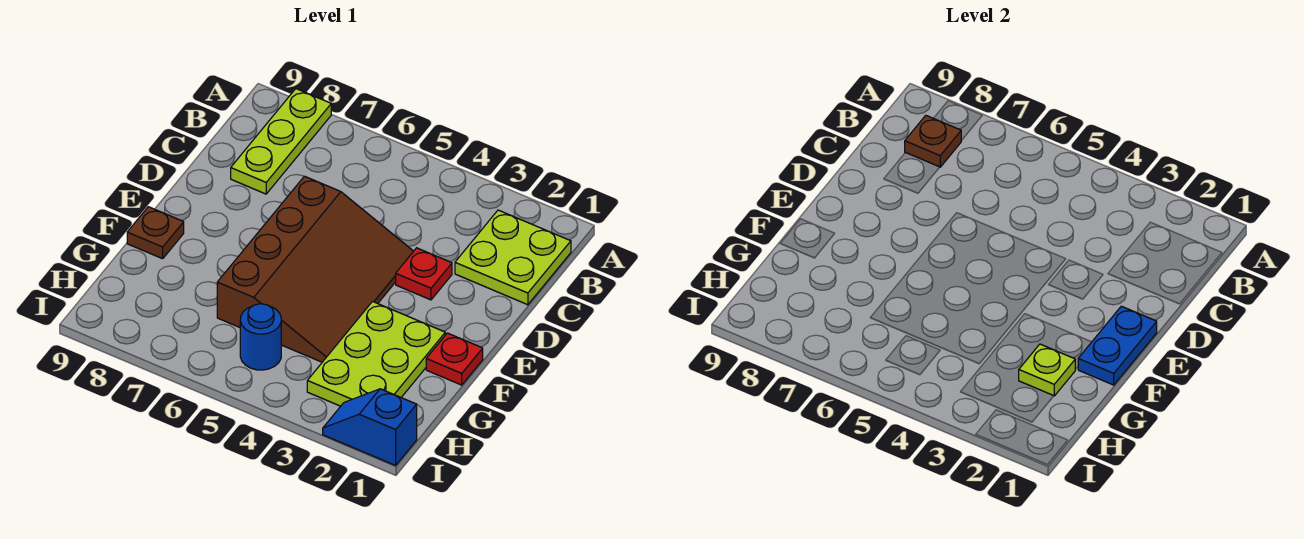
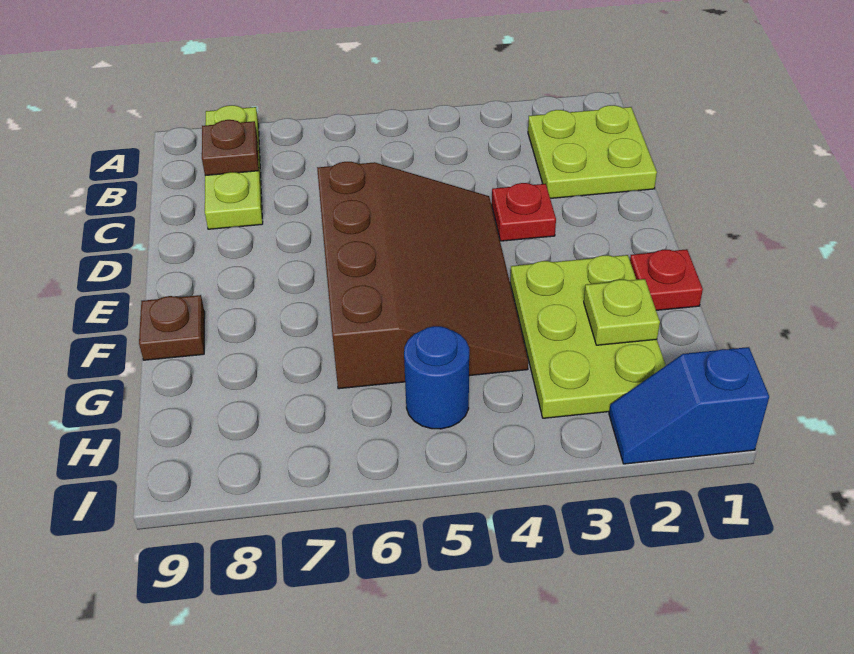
blue 1x2 plate [1078,306,1157,385] -> none

